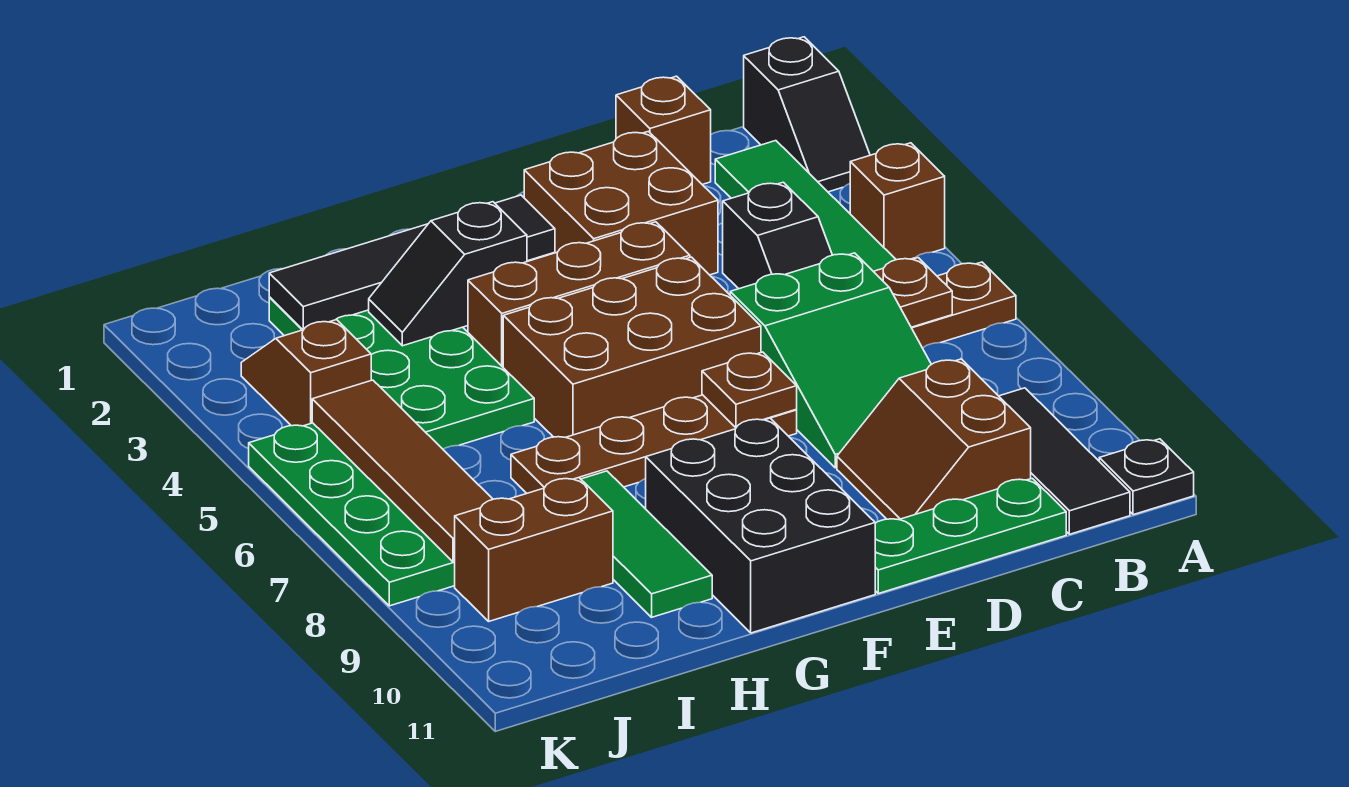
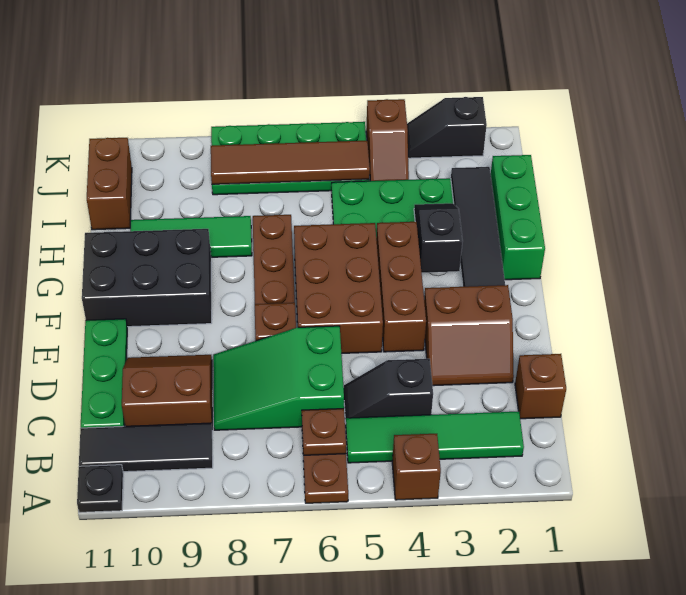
black 1x2 slope [744,37,870,192] -> black 1x2 slope moved to [407,97,487,158]
brown 2x2 brick [524,131,718,275] -> brown 2x2 slope [424,285,514,386]
none -> green 1x3 brick [491,155,545,280]
brown 1x2 brick [455,478,613,621] -> brown 1x2 brick moved to [87,138,132,230]
brown 1x2 slope [241,320,371,426] -> brown 1x2 slope turned to [366,99,409,181]

